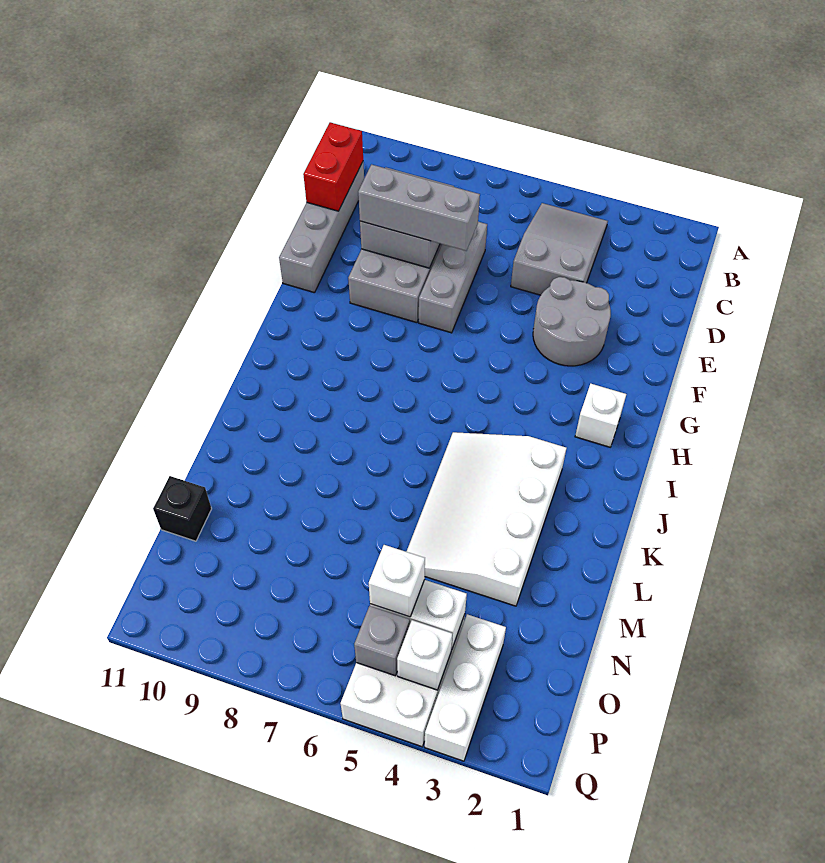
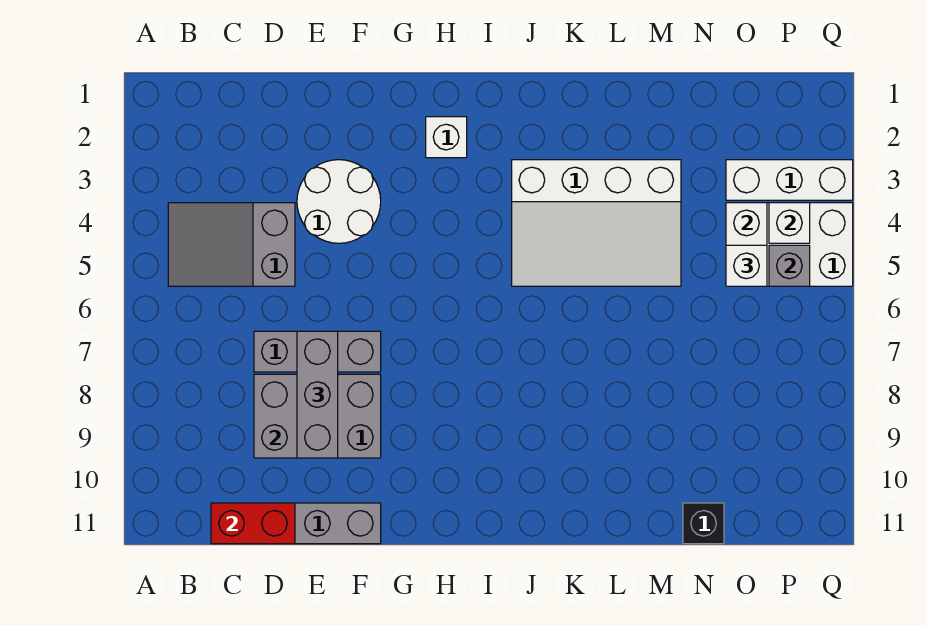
grey 2x2 round brick [533,277,611,366] -> white 2x2 round brick [297,160,381,243]

